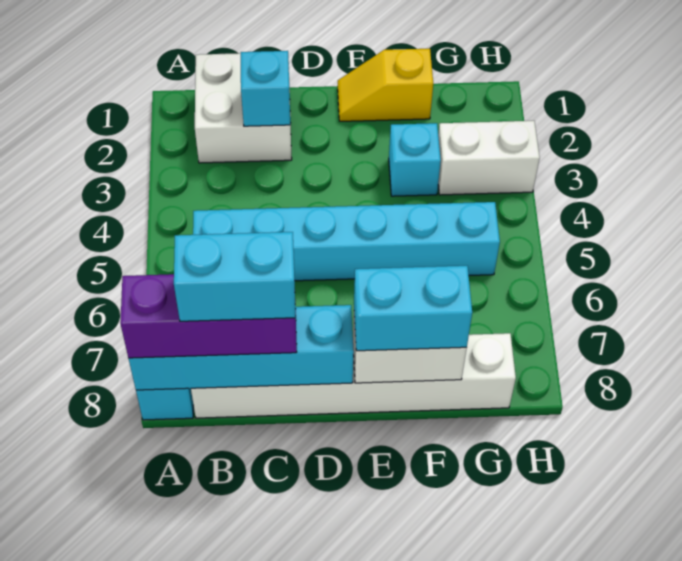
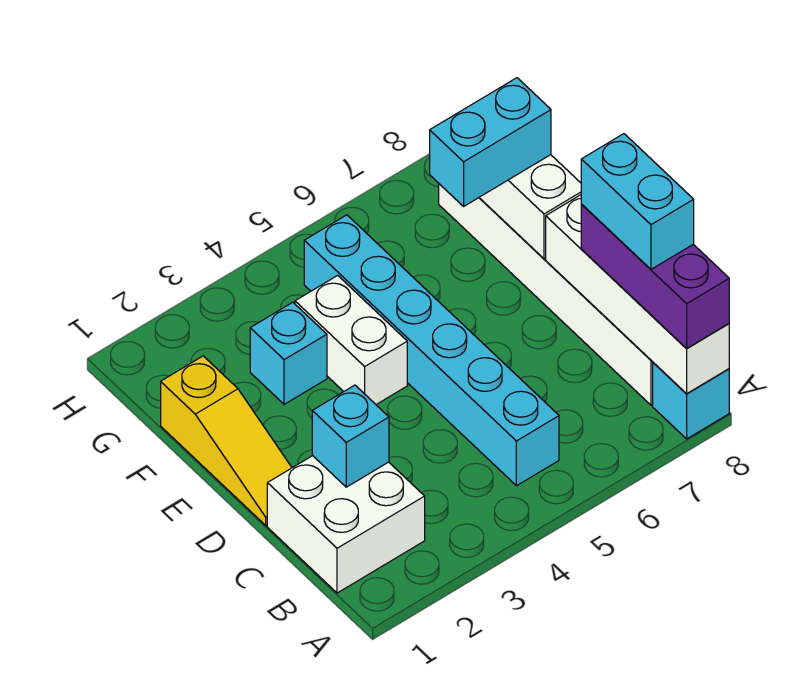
cyan 1x4 brick [129,305,354,390] -> white 1x4 brick [546,195,729,394]
yellow 1x2 slope [338,49,433,121] -> yellow 1x3 slope [161,356,292,525]
cyan 1x2 brick [354,266,472,351] -> cyan 1x2 brick turned to [430,78,551,206]
white 1x2 brick [438,121,540,195] -> white 1x2 brick moved to [295,275,407,404]

